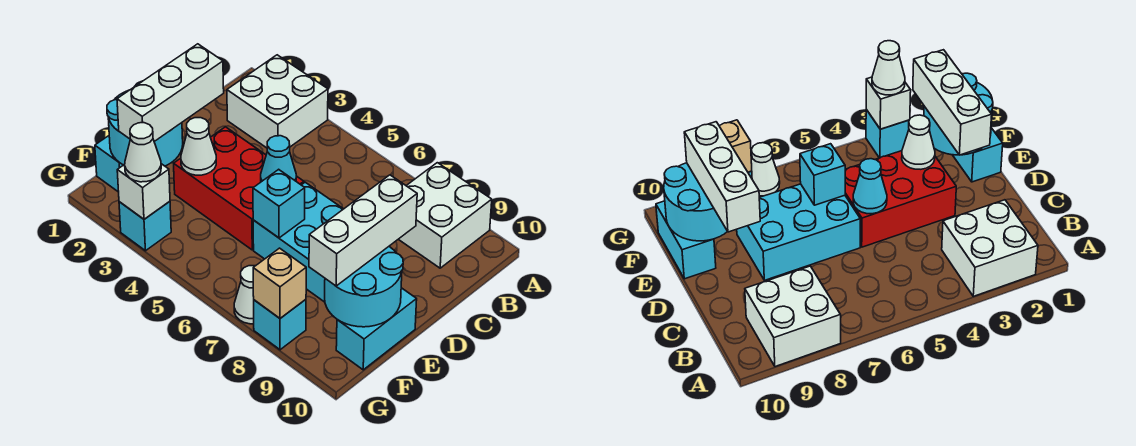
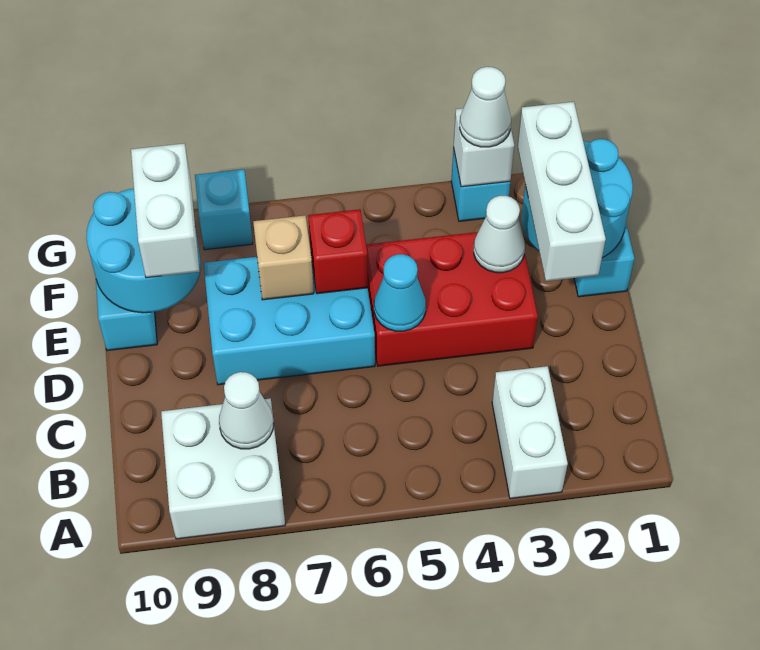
white 2x2 brick [227,55,328,148] -> white 1x2 brick [492,366,568,499]
white 1x3 brick [309,175,417,286] -> white 1x2 brick [131,144,199,278]
cyan 1x1 brick [253,169,305,238] -> red 1x1 brick [308,209,368,294]
white 1x1 cone [234,266,255,324] -> white 1x1 cone moved to [219,372,274,449]
tan 1x1 brick [253,248,306,318] -> tan 1x1 brick moved to [253,215,314,300]

